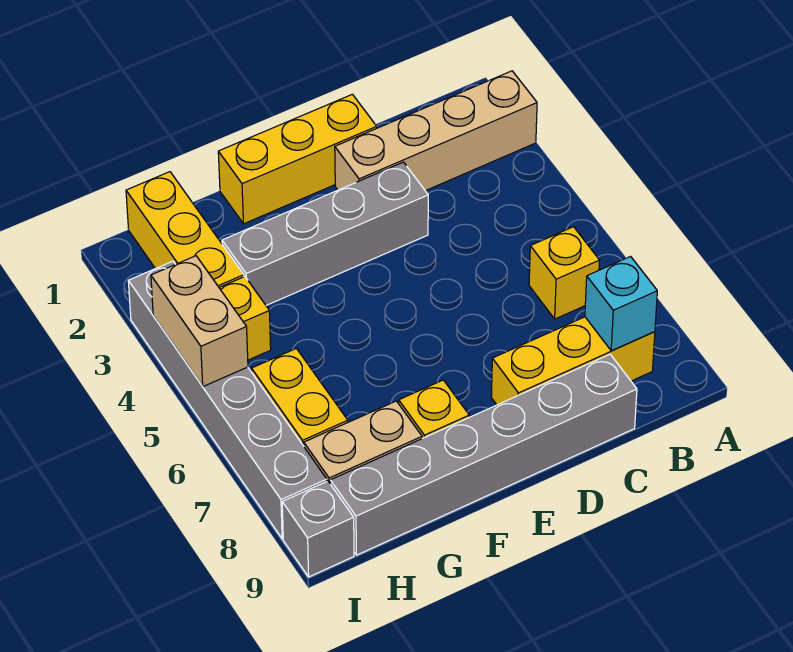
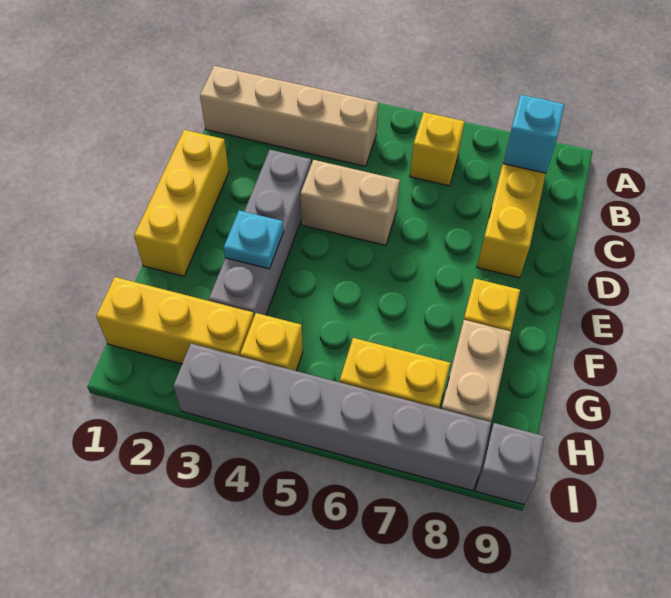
tan 1x4 brick [335,71,537,191] -> tan 1x4 brick turned to [200,66,378,166]
grey 1x6 brick [330,354,637,555] -> none
none -> cyan 1x1 plate [224,211,284,269]
tan 1x2 brick [151,256,248,387] -> tan 1x2 brick moved to [301,160,400,245]

